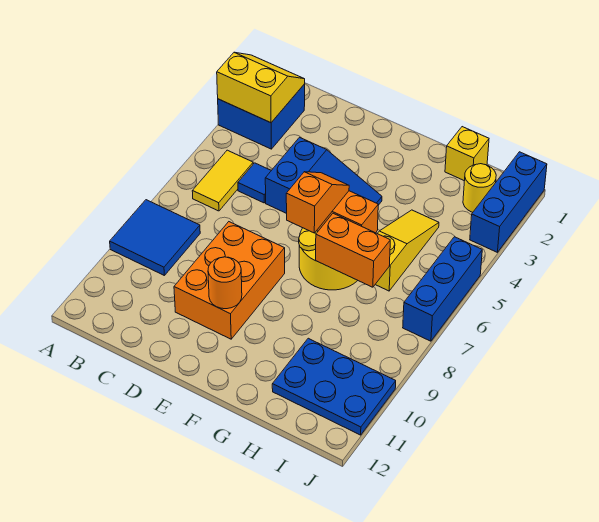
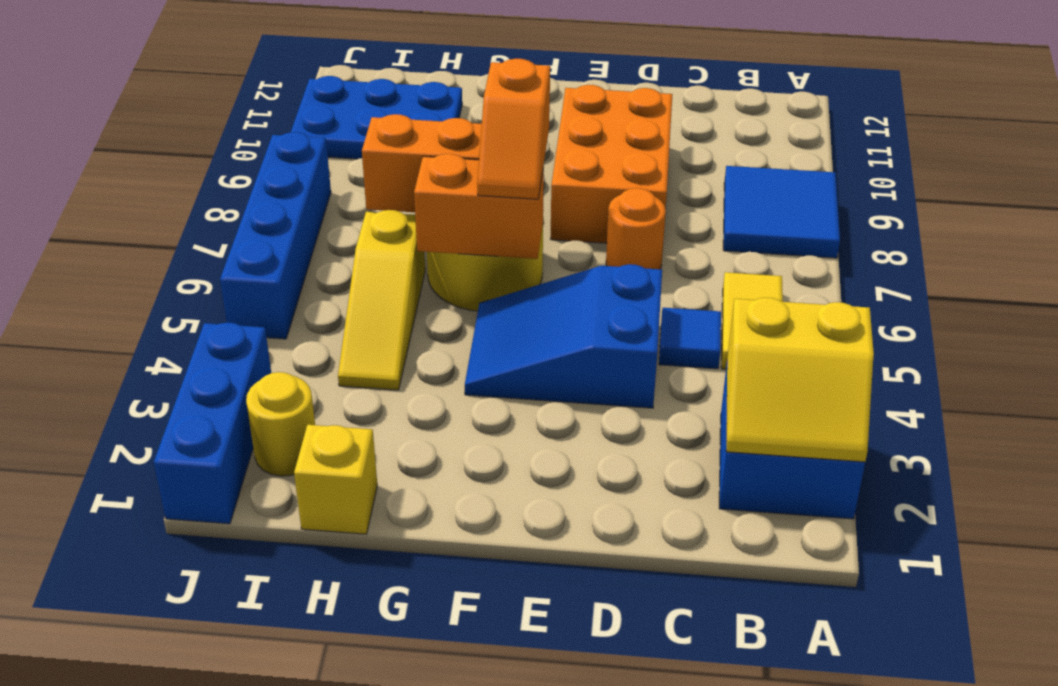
orange 1x1 round brick [208,257,242,309] -> orange 1x1 round brick moved to [606,188,666,269]
blue 1x3 brick [403,237,482,341] -> blue 1x4 brick [220,132,331,339]

